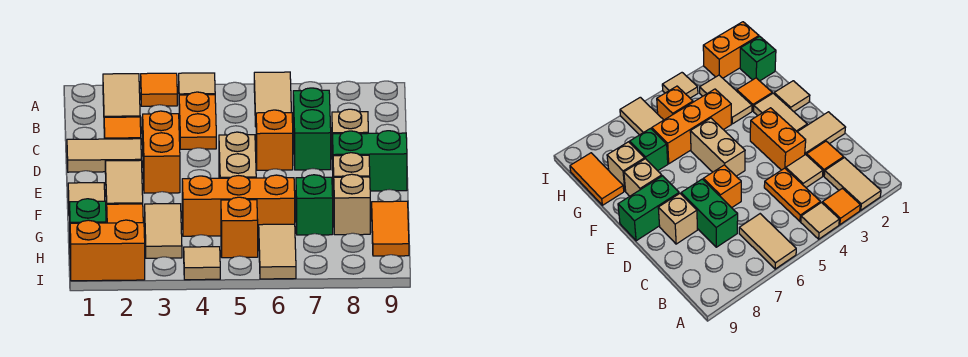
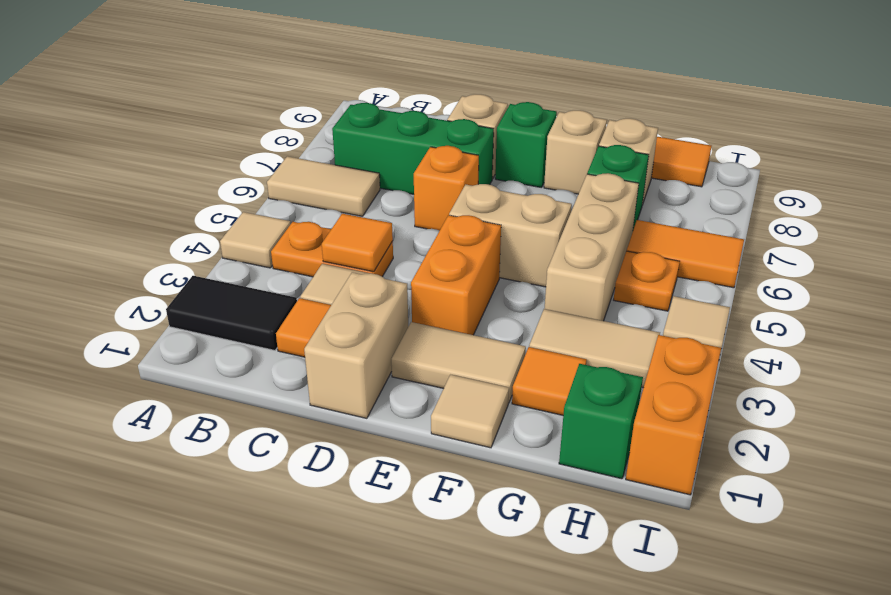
tan 1x2 tile [103,74,140,118] -> black 1x2 tile [166,276,297,350]
orange 1x1 tile [141,73,177,106] -> orange 1x1 tile moved to [322,214,393,272]
green 1x2 brick [293,88,331,170] -> green 1x3 brick [332,103,494,194]
tan 1x2 tile [67,139,141,172] -> tan 1x2 brick [304,272,408,418]
orange 1x2 brick [143,111,180,193] -> orange 1x2 brick turned to [411,215,501,335]
green 1x2 brick [332,131,407,191] -> green 1x1 brick [495,102,557,188]
orange 1x3 brick [182,175,295,236] -> tan 1x3 brick [544,173,639,321]
orange 1x1 brick [221,197,258,258] -> orange 1x1 plate [614,251,680,311]
tan 1x2 tile [259,224,296,279] -> orange 1x2 tile [627,220,744,288]

